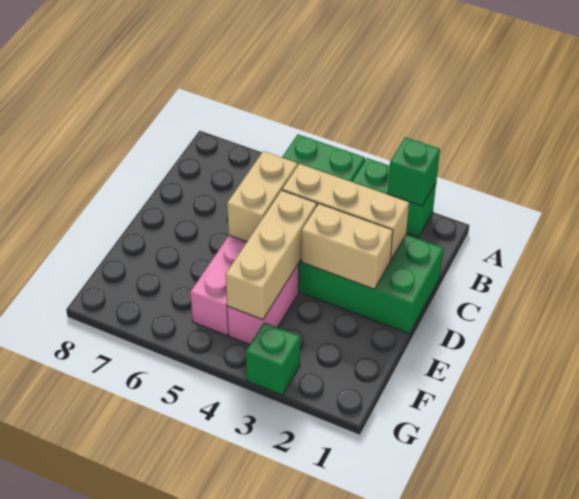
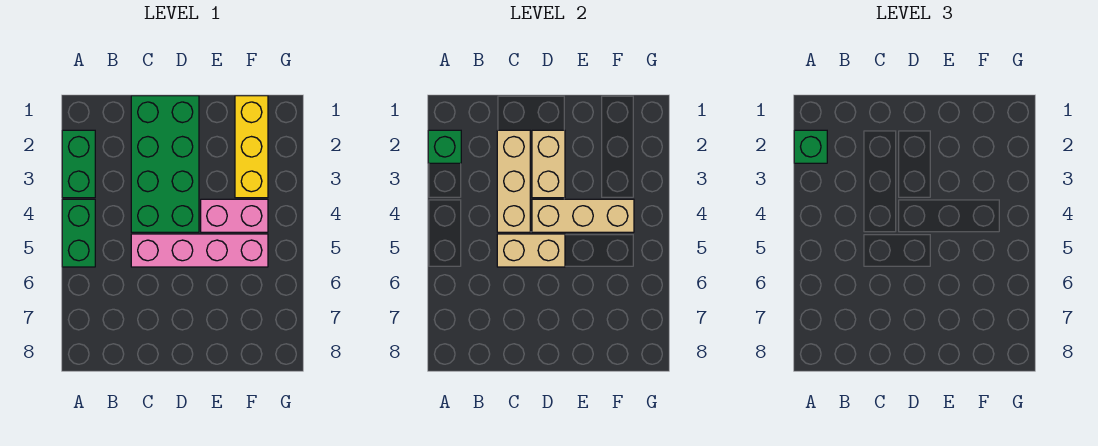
none -> yellow 1x3 brick [235,96,268,198]
green 1x1 brick [246,322,300,395] -> green 1x1 brick moved to [794,130,827,163]

